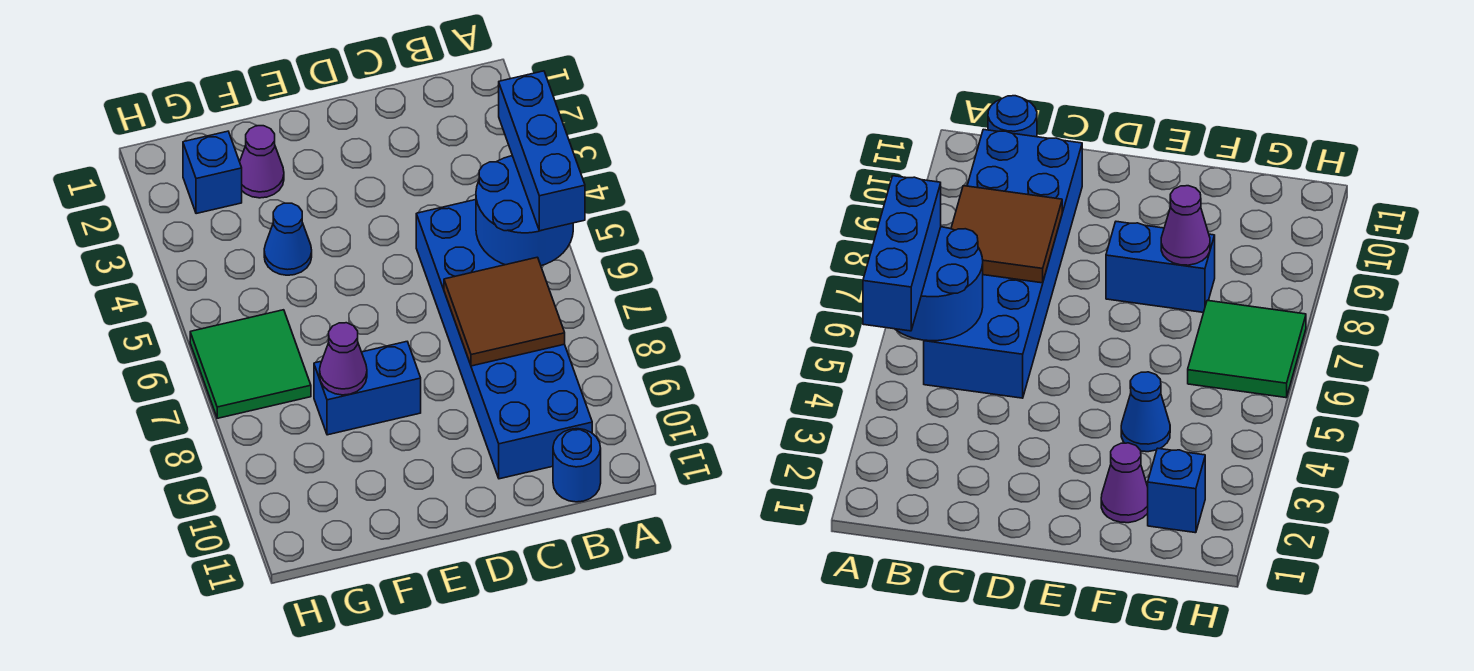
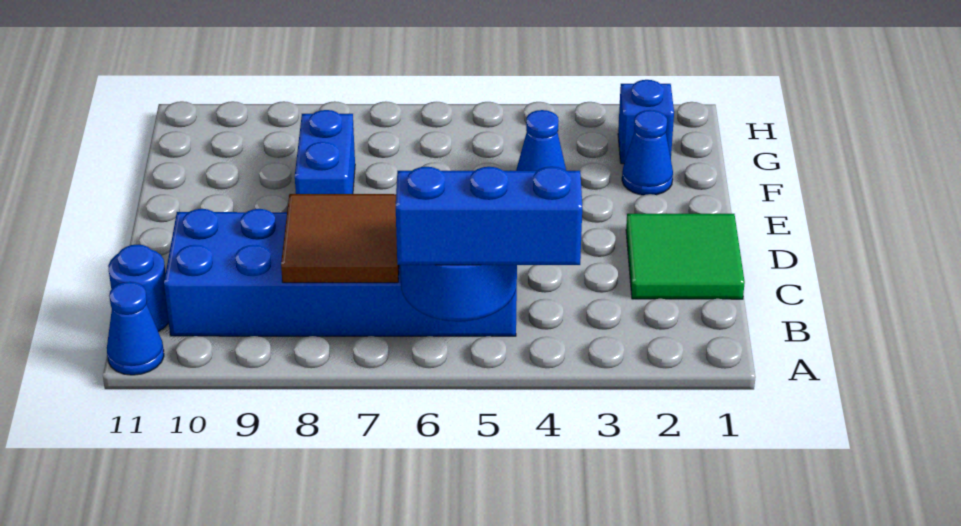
none -> blue 1x1 cone [107,282,164,375]
purple 1x1 cone [240,126,284,198] -> blue 1x1 cone [622,110,673,195]
purple 1x1 cone [320,323,367,395] -> none
green 2x2 tile [190,310,311,418] -> green 2x2 tile moved to [626,214,745,299]

